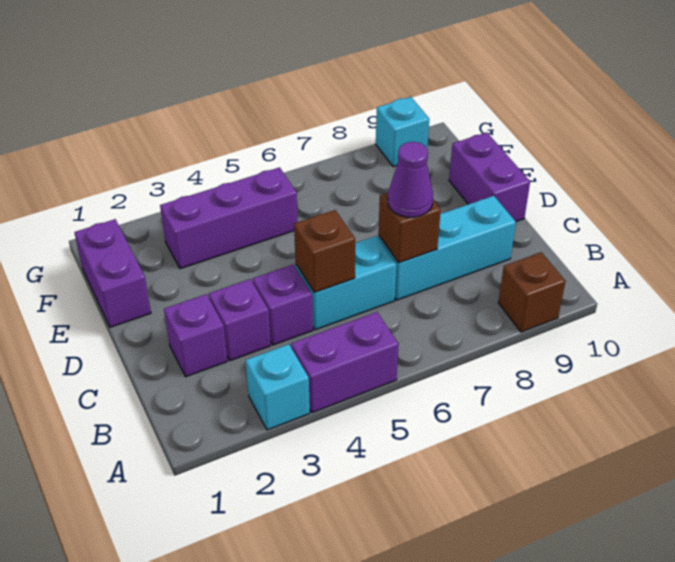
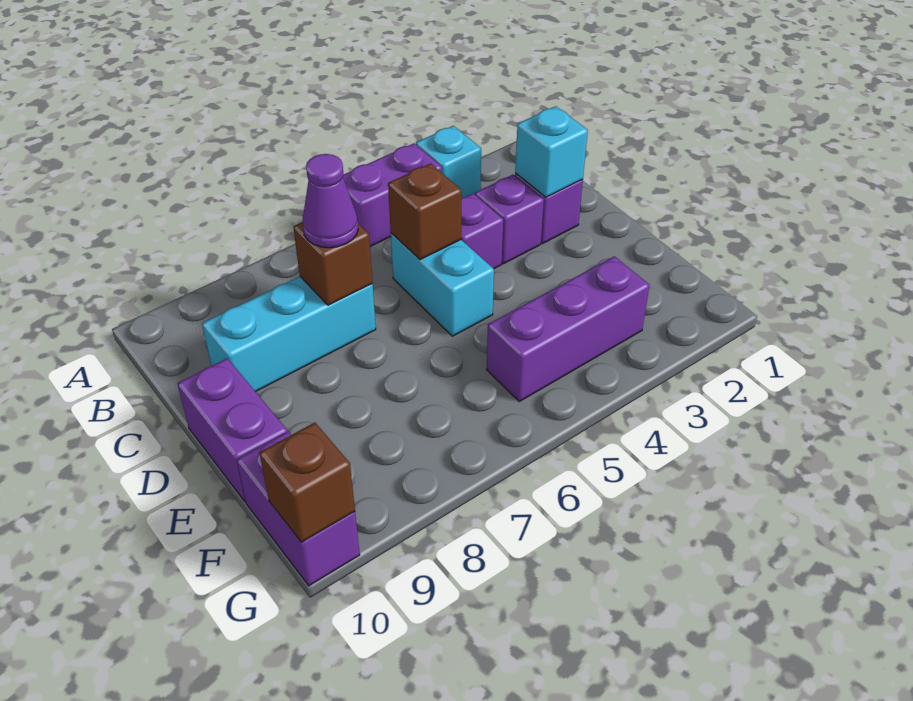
brown 1x1 brick [498,252,566,332] -> brown 1x1 brick moved to [260,422,355,542]
cyan 1x2 brick [296,236,396,330] -> cyan 1x2 brick turned to [391,233,494,336]
purple 1x2 brick [74,219,151,327] -> purple 1x2 brick moved to [237,431,360,586]
cyan 1x1 brick [376,97,429,167] -> cyan 1x1 brick moved to [515,106,588,197]

